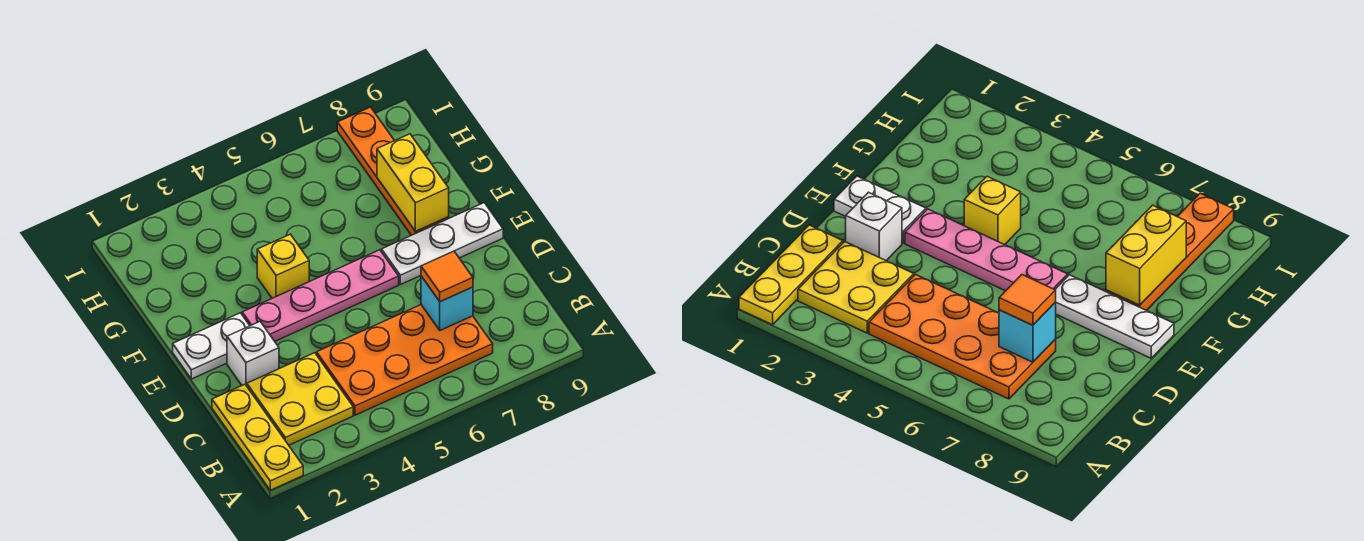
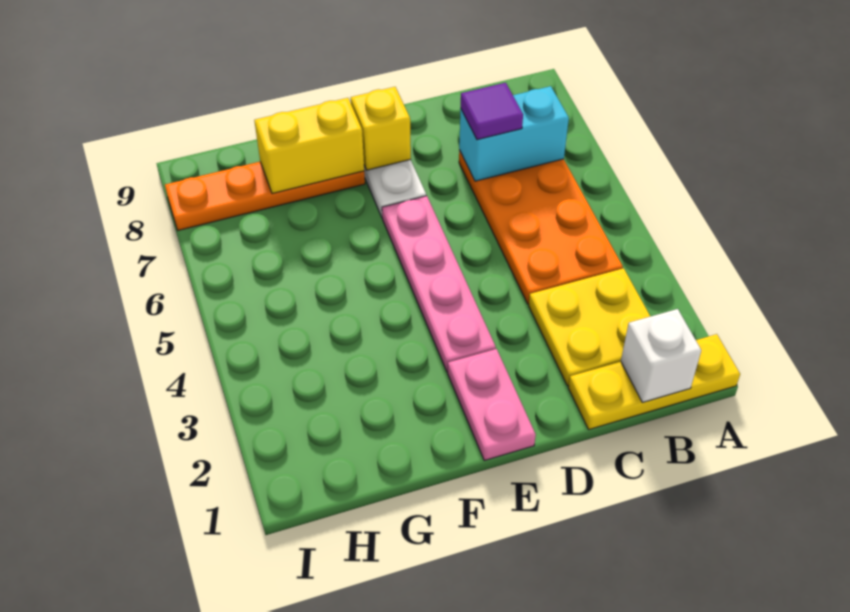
cyan 1x1 brick [421,276,473,330] -> cyan 1x2 brick [459,86,569,181]
orange 1x1 tile [421,251,473,302] -> purple 1x1 tile [461,83,523,140]
white 1x1 brick [227,322,279,386] -> white 1x1 brick moved to [621,309,701,402]
white 1x2 plate [173,313,250,379] -> pink 1x2 plate [448,349,536,460]
yellow 1x1 brick [257,234,309,298] -> yellow 1x1 brick moved to [351,87,411,170]

